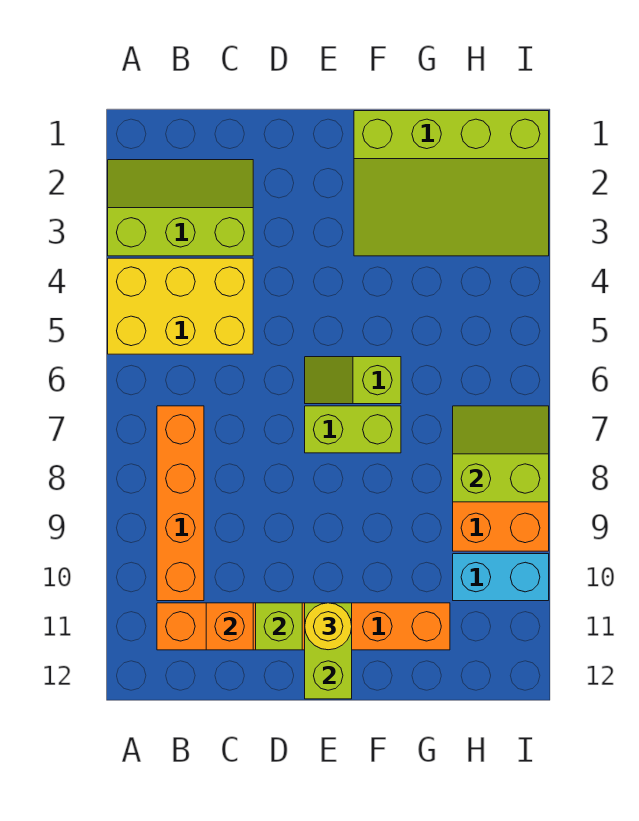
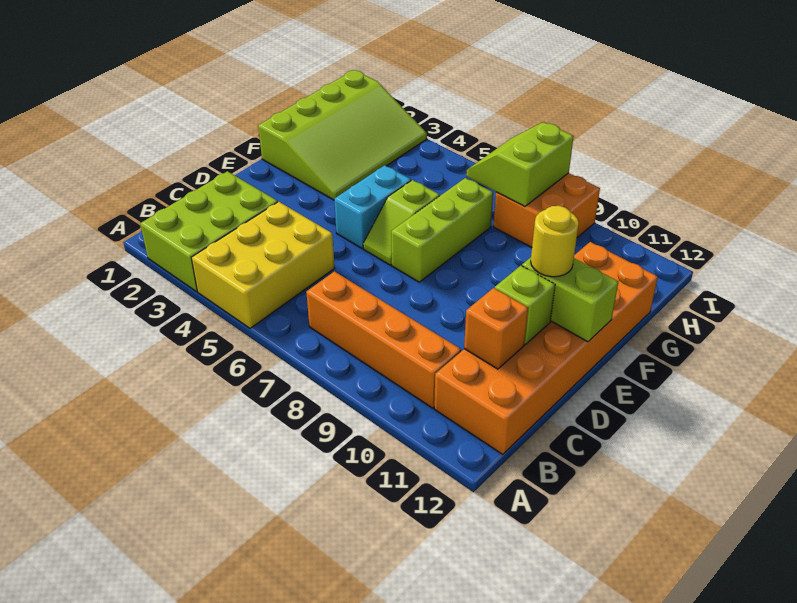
lime 2x3 slope [108,160,253,256] -> lime 2x3 brick [140,171,278,292]
orange 1x6 brick [157,603,450,650] -> orange 2x6 brick [434,242,658,454]
lime 1x2 brick [305,406,401,453] -> lime 1x3 brick [391,178,493,282]
cyan 1x2 brick [453,554,549,601] -> cyan 1x2 brick moved to [334,165,411,248]

